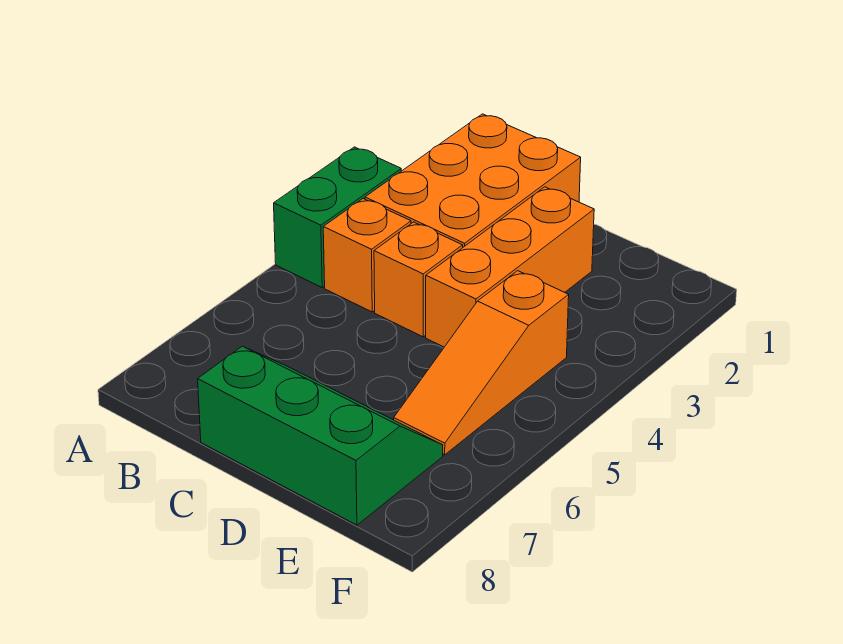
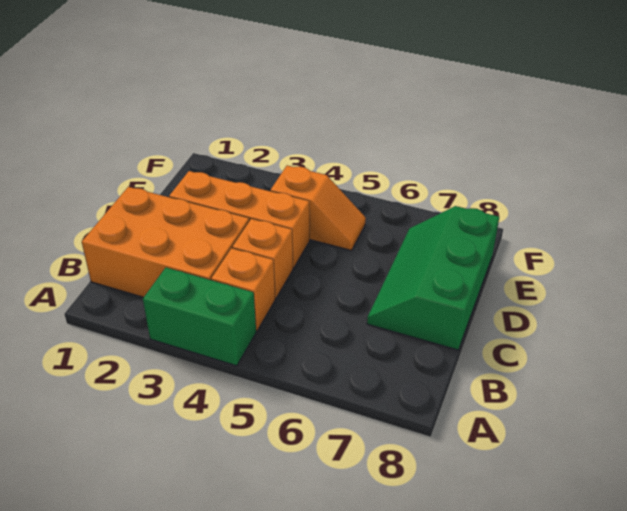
orange 1x3 slope [394,271,569,455] -> orange 1x2 slope [270,166,366,251]

